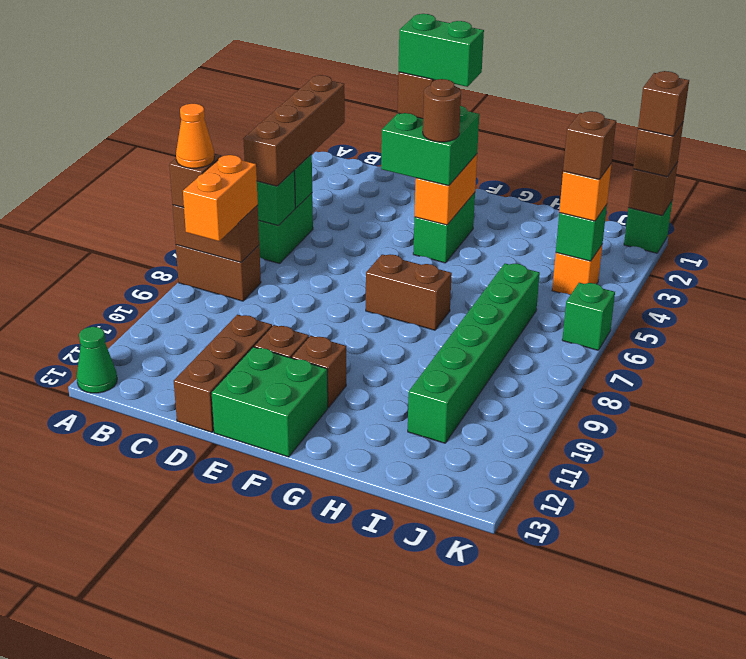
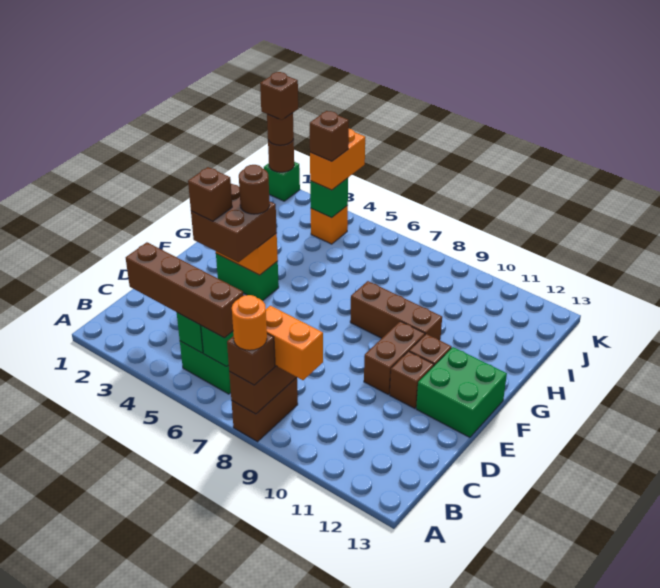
orange 1x1 cone [176,104,214,168] -> orange 1x1 round brick [232,295,267,350]
green 1x1 cone [77,327,117,393] -> none
brown 1x3 brick [174,315,272,432] -> brown 1x3 brick moved to [350,281,442,340]
green 2x2 brick [381,106,479,186] -> brown 2x2 brick [191,184,277,262]
green 1x2 brick [399,14,484,87] -> none
brown 1x2 brick [366,254,452,330] -> brown 1x2 brick moved to [364,321,425,394]
green 1x6 brick [408,264,540,443] -> none
orange 1x1 brick [559,164,611,221] -> orange 1x2 brick [310,129,365,190]
brown 1x1 brick [628,162,678,216] -> brown 1x1 round brick [268,139,294,172]
brown 1x1 brick [633,123,683,177] -> brown 1x1 round brick [267,113,294,145]
green 1x1 brick [562,283,615,350] -> none

